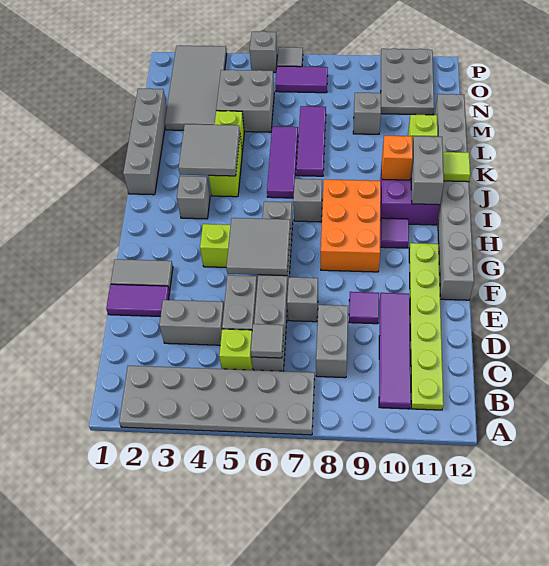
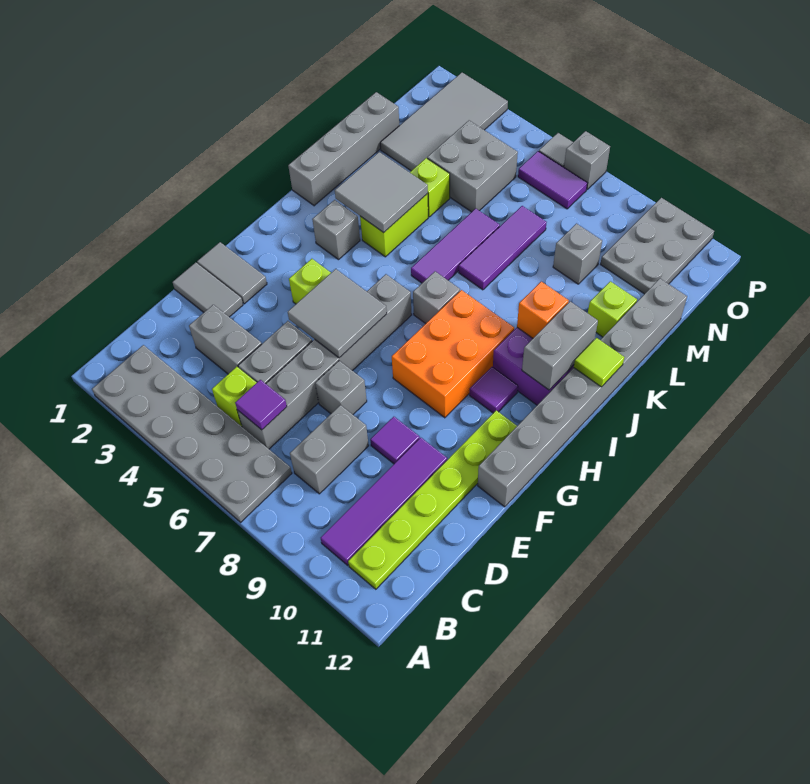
grey 1x1 tile [251,324,284,358] -> purple 1x1 tile [235,380,287,430]
purple 1x2 tile [106,284,170,316] -> grey 1x2 tile [173,263,243,317]
grey 1x1 brick [250,31,277,72] -> grey 1x1 brick moved to [564,131,610,189]

